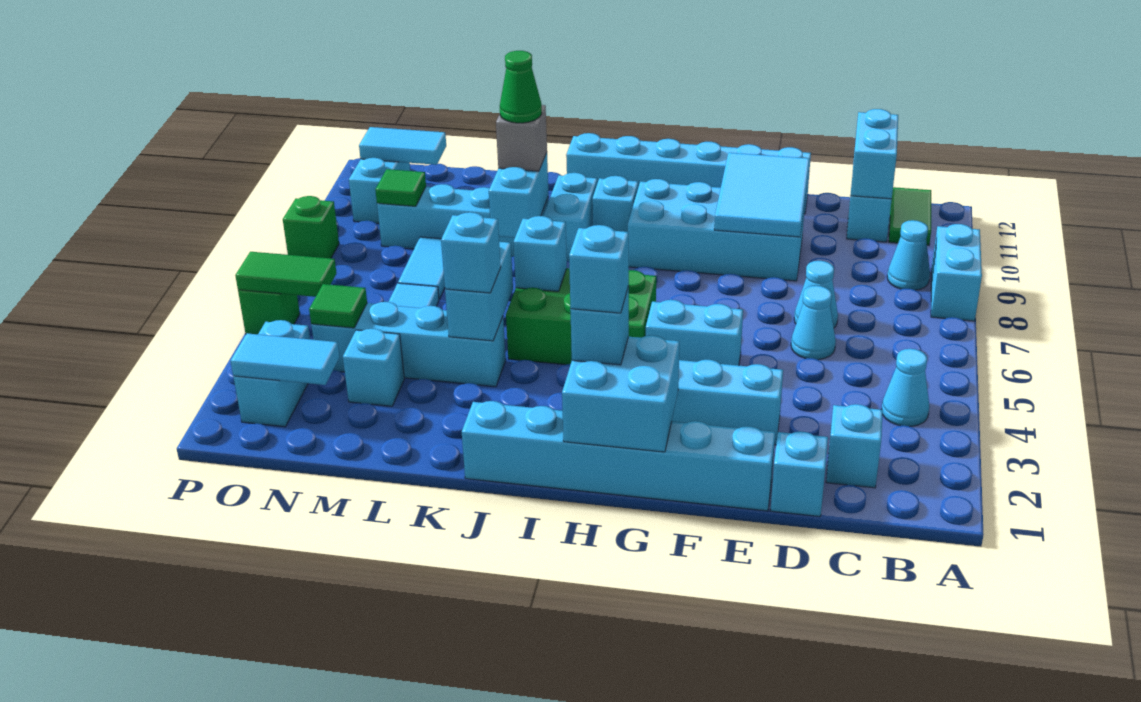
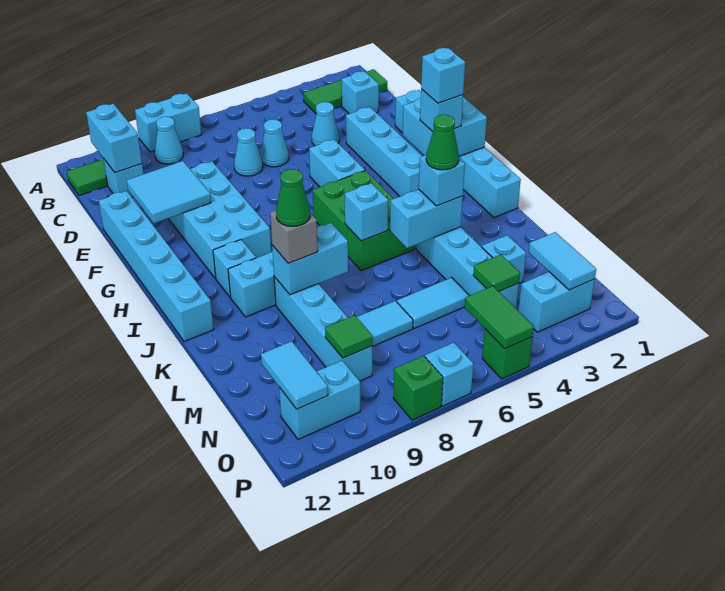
none -> green 1x3 tile [303,69,387,114]
cyan 1x1 cone [881,349,929,426] -> cyan 1x1 cone moved to [312,102,339,146]
cyan 1x2 brick [851,109,898,199] -> cyan 1x2 brick turned to [86,104,142,173]
cyan 1x1 brick [771,431,828,516] -> cyan 1x1 brick moved to [425,342,473,406]
cyan 2x3 tile [714,153,809,237] -> cyan 2x2 tile [127,161,211,223]
none -> green 1x1 cone [426,115,459,170]

